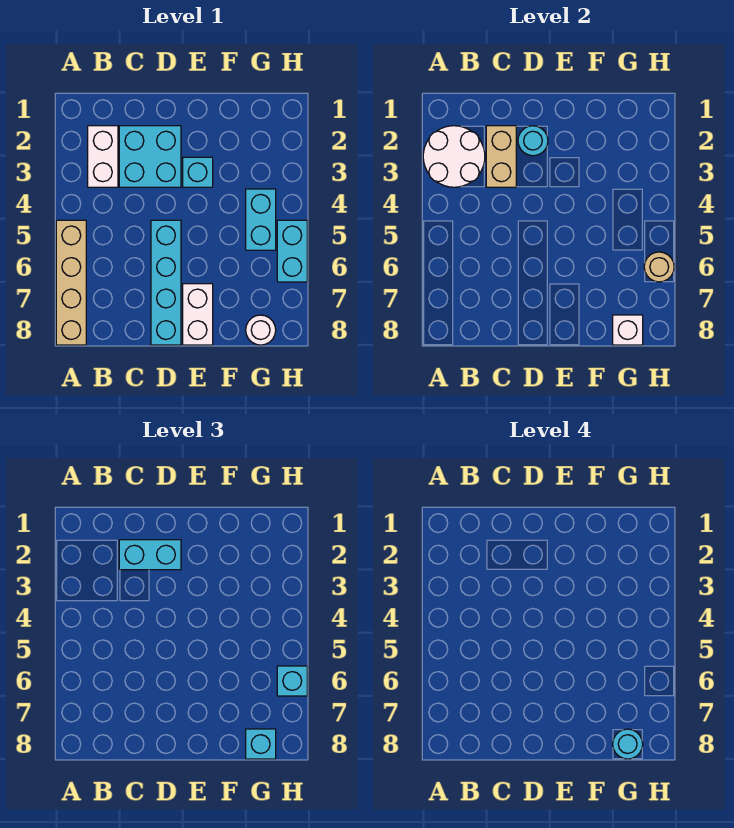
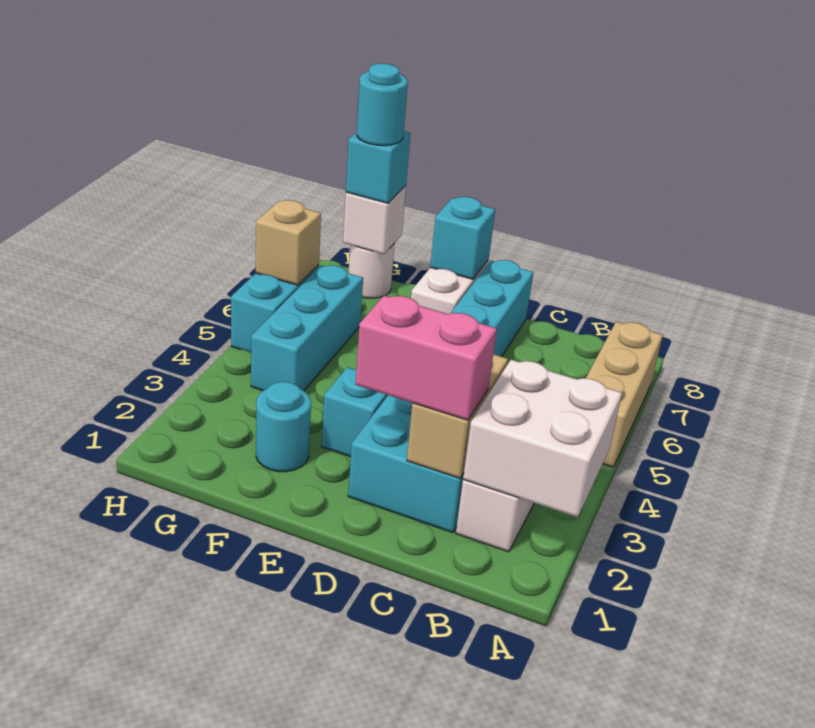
white 2x2 round brick [423,126,485,187] -> white 2x2 brick [463,360,622,517]
tan 1x4 brick [56,220,86,345] -> tan 1x3 brick [586,322,663,467]
cyan 1x2 brick [119,540,181,570] -> pink 1x2 brick [355,296,497,420]
cyan 1x1 round brick [518,126,548,156] -> cyan 1x1 round brick moved to [256,382,311,472]
cyan 1x2 brick [246,189,276,250] -> cyan 1x3 brick [251,265,363,391]
tan 1x1 round brick [644,252,674,282] -> tan 1x1 brick [256,200,321,285]
cyan 1x1 brick [277,666,307,696] -> cyan 1x1 brick moved to [430,197,495,279]

